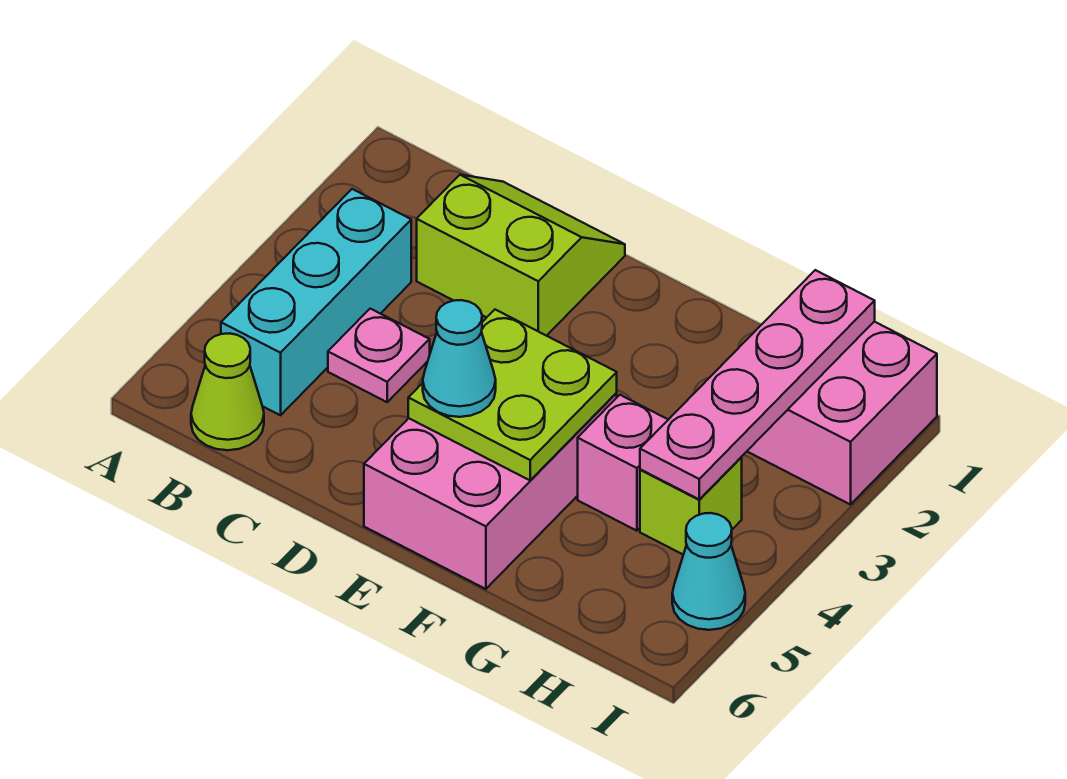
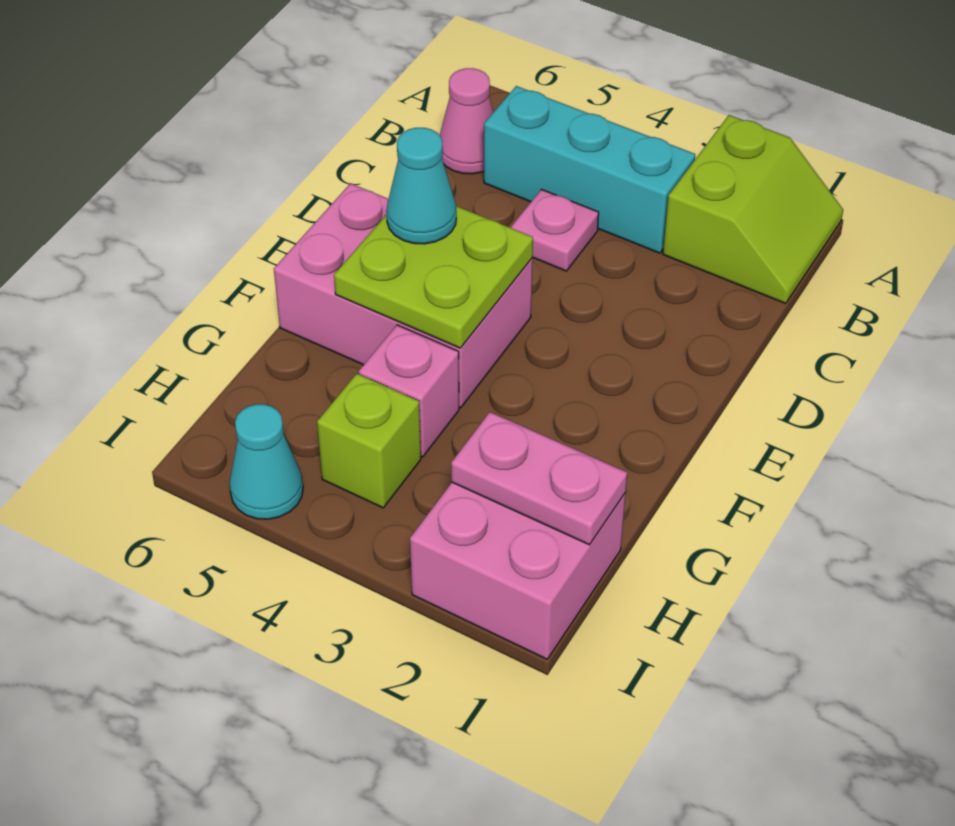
lime 1x1 cone [191,333,264,450] -> pink 1x1 cone [440,68,493,174]
lime 2x2 slope [417,175,625,336] -> lime 2x2 slope moved to [663,115,843,303]
pink 1x4 plate [640,270,875,499] -> pink 1x2 plate [451,412,627,545]

